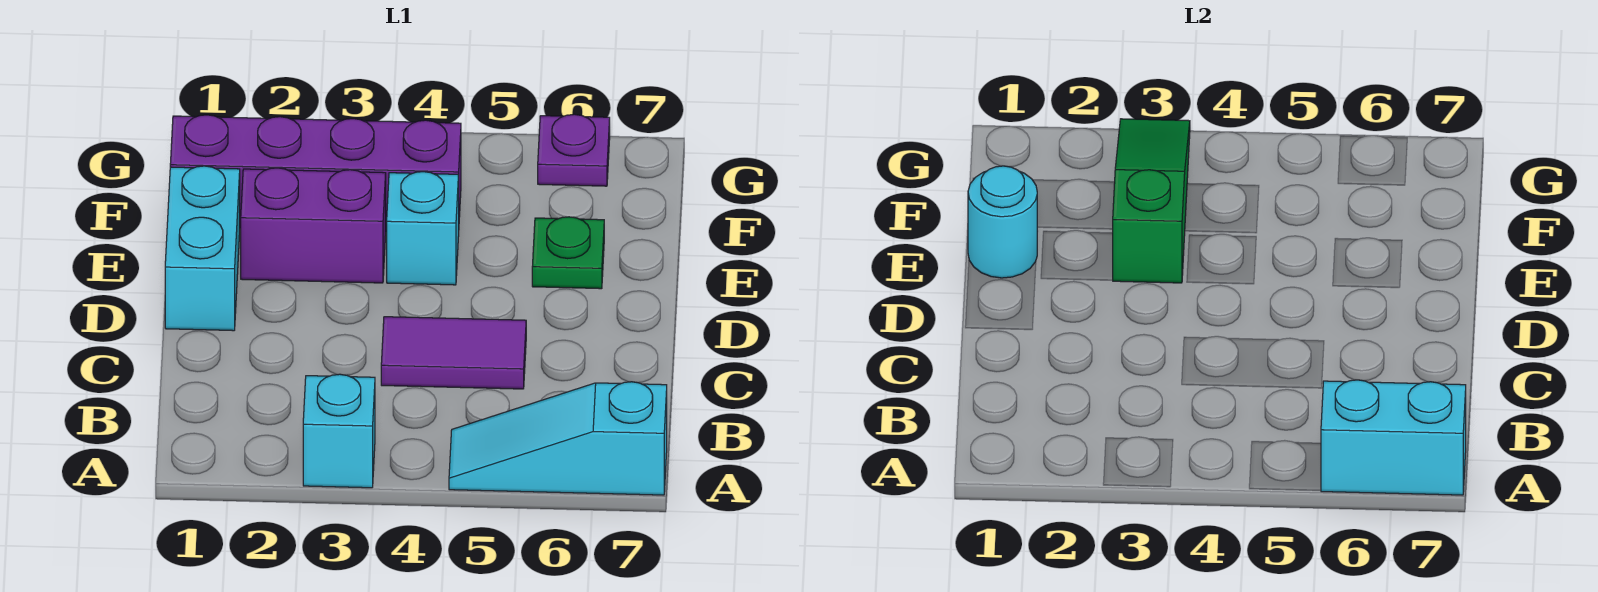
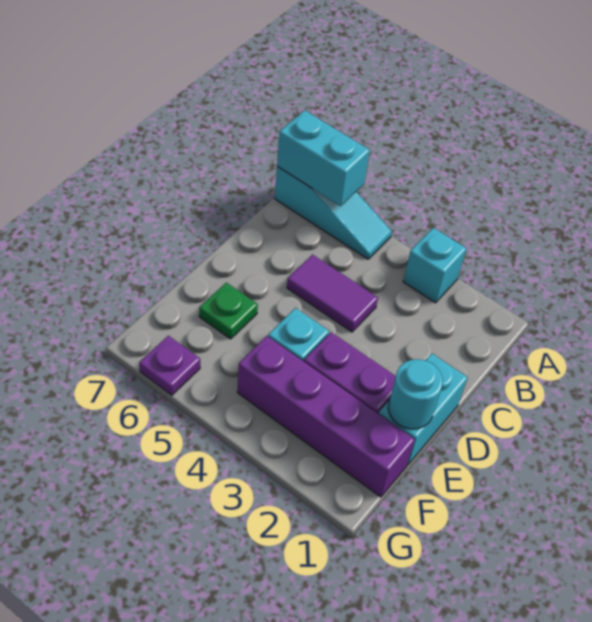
green 1x3 slope [1113,119,1190,283] -> none

